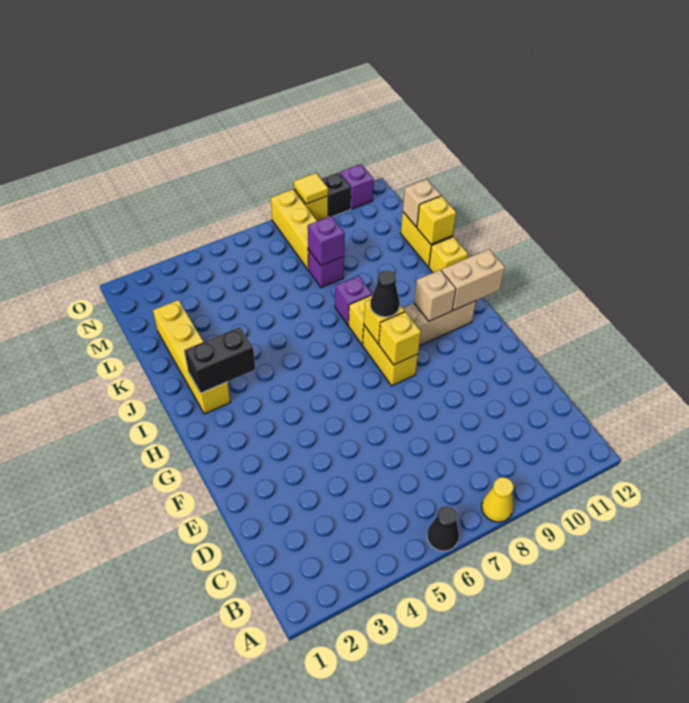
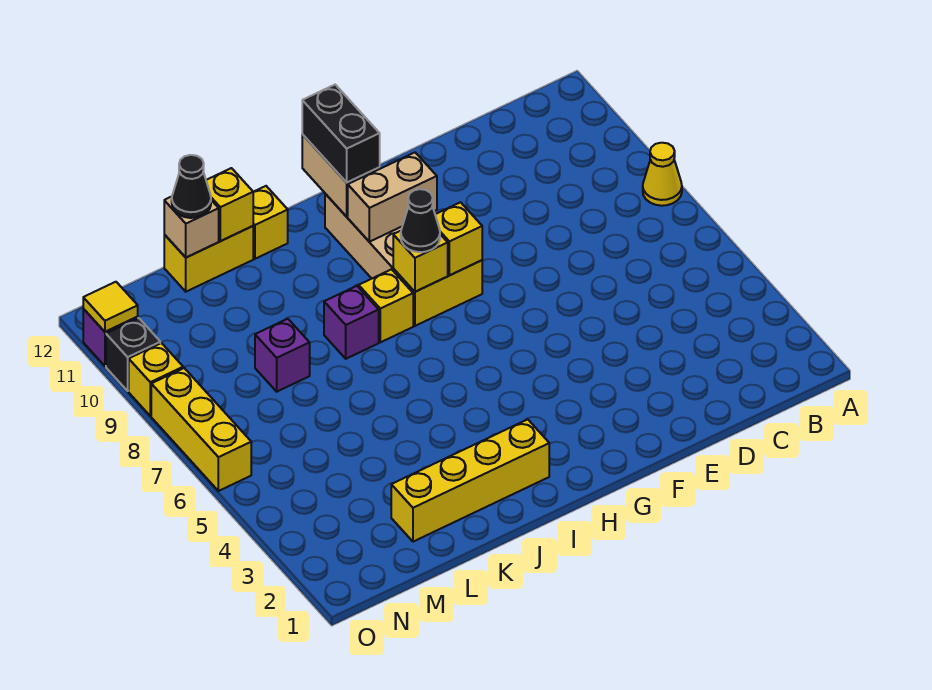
black 1x1 cone [427,506,459,551] -> black 1x1 cone moved to [172,155,211,218]
tan 1x1 brick [414,270,456,321] -> tan 1x2 brick [348,153,437,242]
black 1x2 brick [184,327,255,393] -> black 1x2 brick moved to [302,85,380,182]
purple 1x1 brick [308,216,345,265] -> none
yellow 1x3 brick [271,189,317,270] -> yellow 1x3 brick turned to [151,368,251,491]
yellow 1x1 tile [294,173,328,204] -> yellow 1x1 tile moved to [83,282,138,332]

